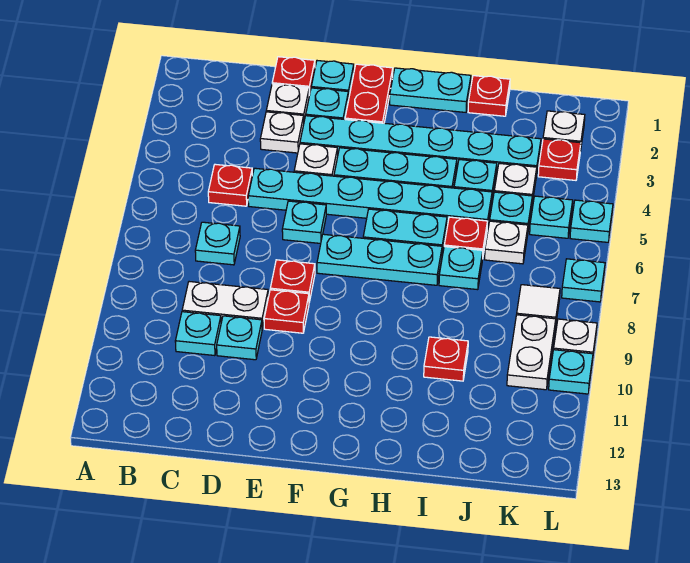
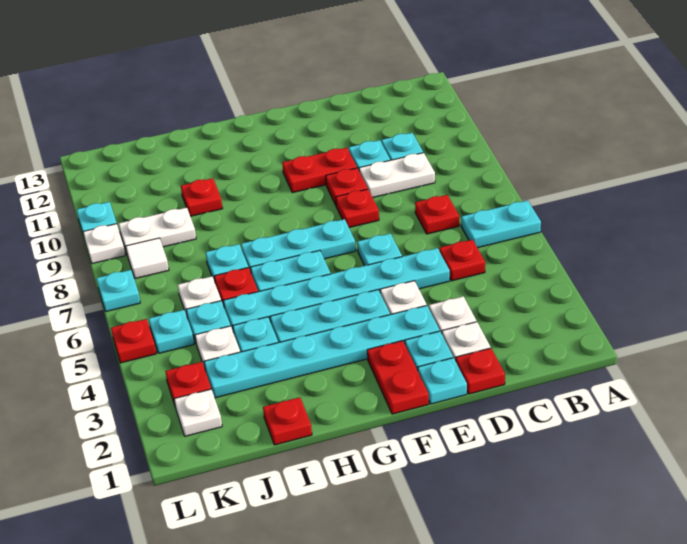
cyan 1x1 plate [195,222,240,265] -> red 1x1 plate [415,195,459,234]
none -> red 1x2 plate [282,148,357,193]
cyan 1x2 plate [390,68,471,112] -> cyan 1x2 plate moved to [461,200,541,248]
white 1x2 plate [507,315,556,390] -> white 1x2 plate turned to [119,207,196,253]
cyan 1x1 plate [570,200,613,242] -> red 1x1 plate [111,319,156,363]

